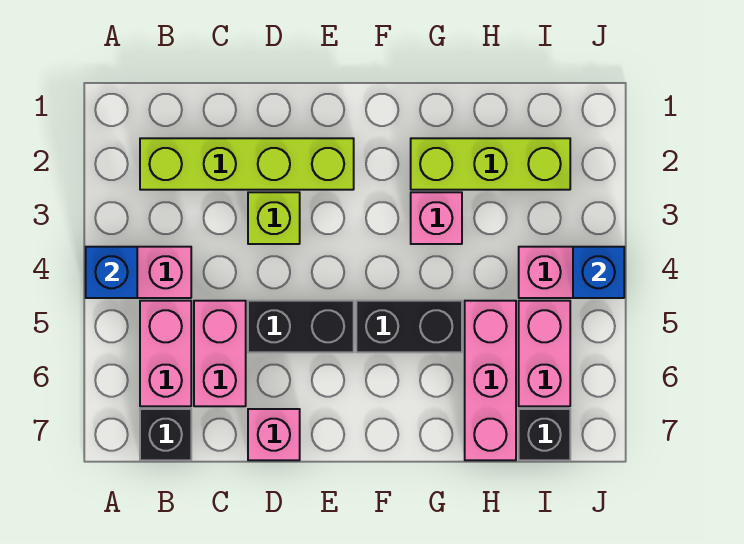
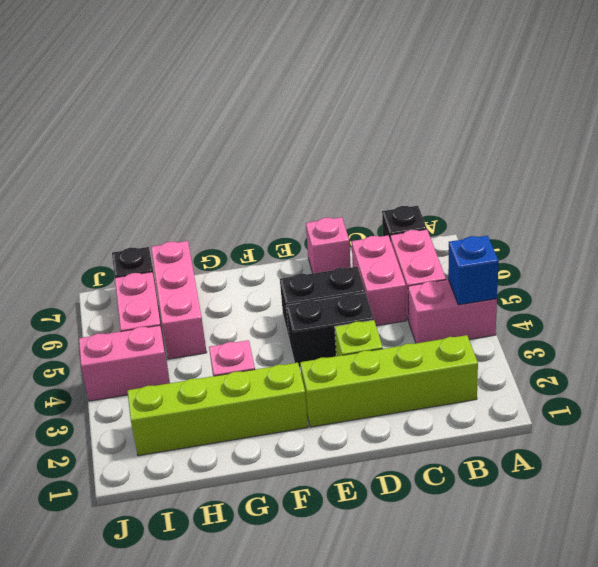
black 1x2 brick [356,301,462,352] -> black 1x2 brick moved to [286,293,374,367]
lime 1x3 brick [411,138,570,190] -> lime 1x4 brick [127,363,308,456]
blue 1x1 brick [573,247,624,298] -> none

